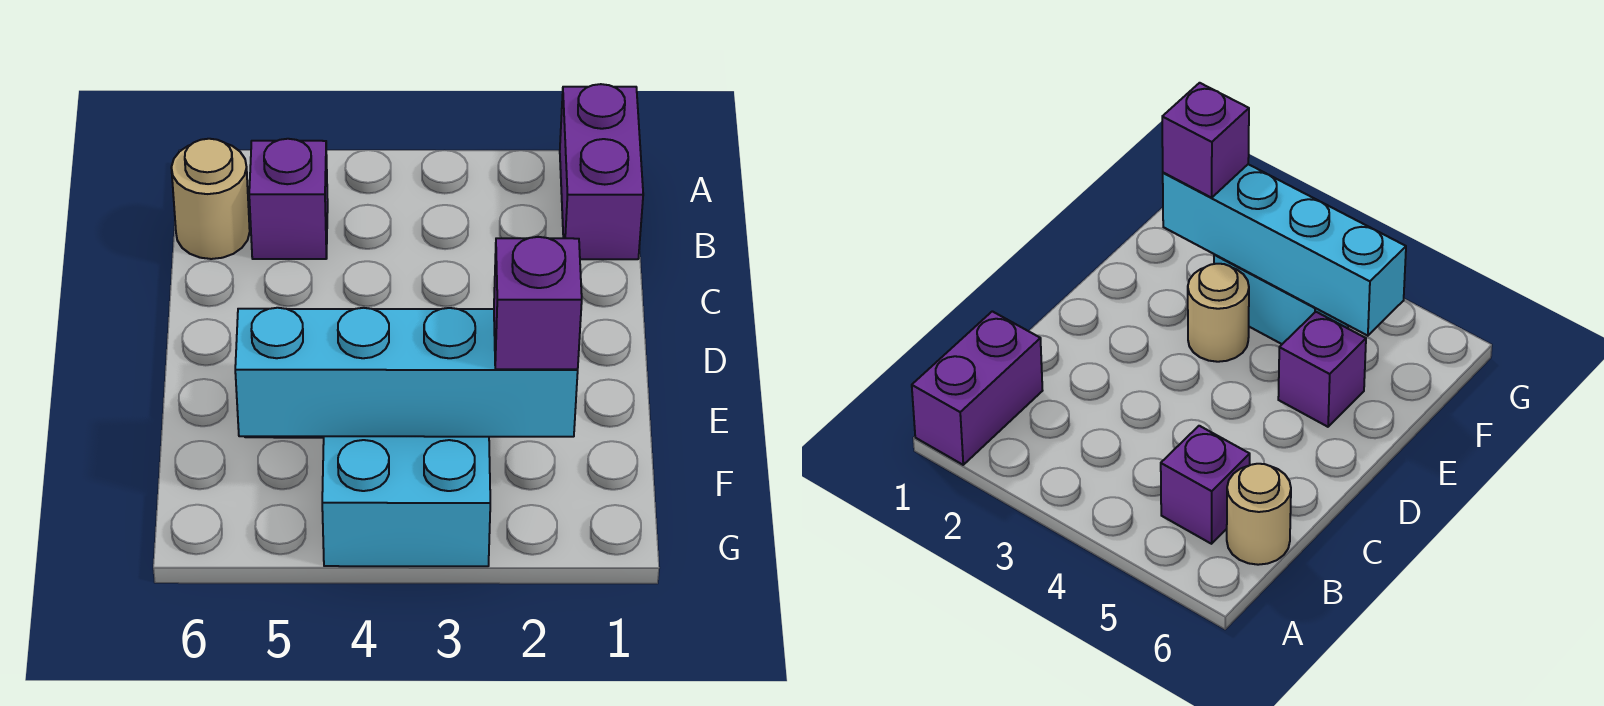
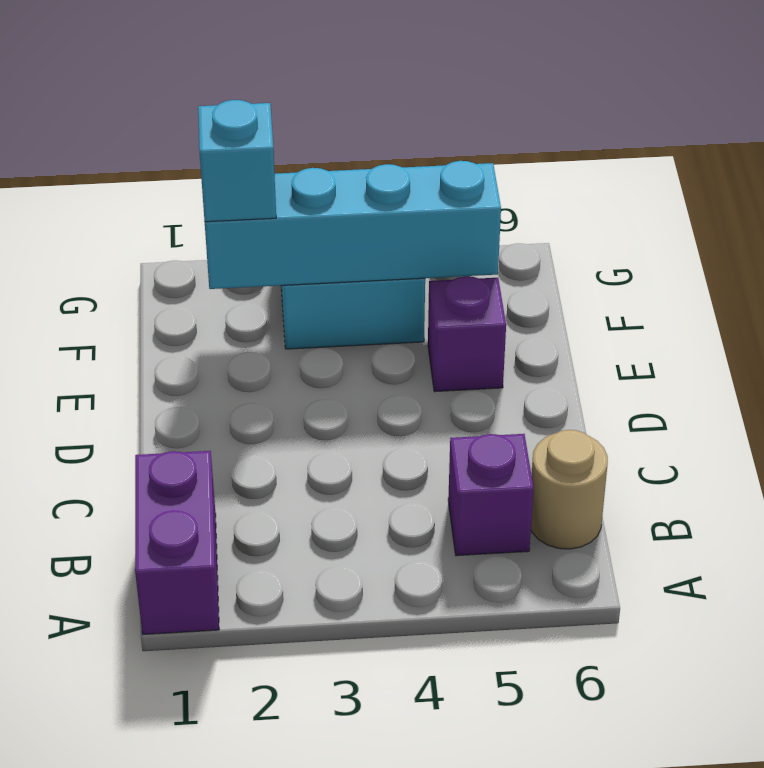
tan 1x1 round brick [1188,264,1249,362] -> none
purple 1x1 brick [494,237,582,369] -> cyan 1x1 brick [198,100,276,222]

